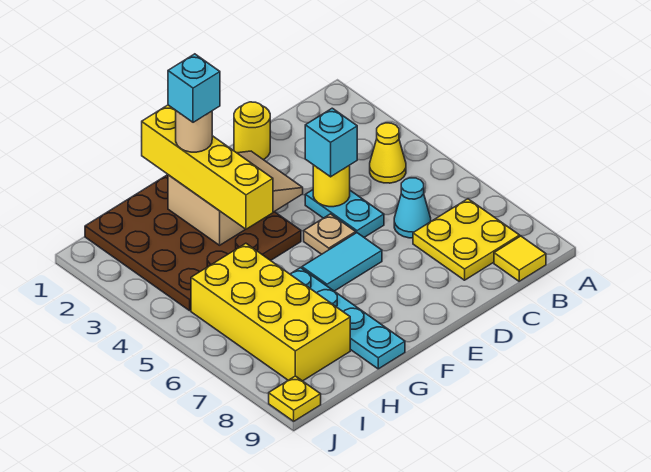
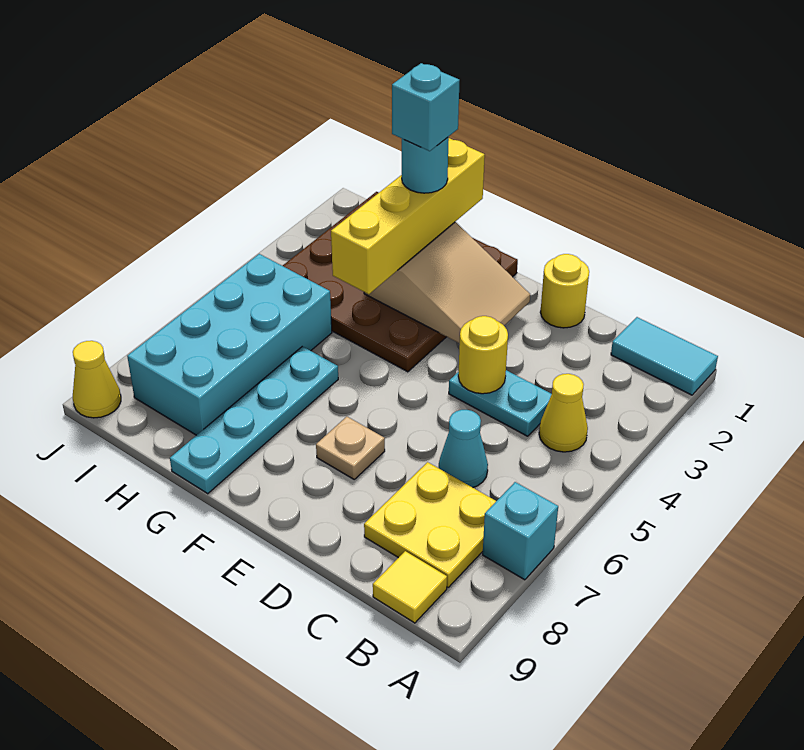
cyan 1x2 plate [305,190,384,237] -> cyan 1x2 plate turned to [449,370,552,436]
cyan 1x1 brick [305,108,357,177] -> cyan 1x1 brick moved to [483,482,558,580]
tan 1x1 plate [304,214,356,254] -> tan 1x1 plate moved to [316,417,385,479]
cyan 1x2 tile [302,233,382,291] -> cyan 1x2 tile moved to [611,317,718,395]
tan 1x1 round brick [176,111,212,152] -> cyan 1x1 round brick [402,137,449,193]
yellow 2x4 brick [191,243,350,381] -> cyan 2x4 brick [127,254,332,435]
yellow 1x1 plate [269,376,321,421] -> yellow 1x1 cone [73,341,121,418]

